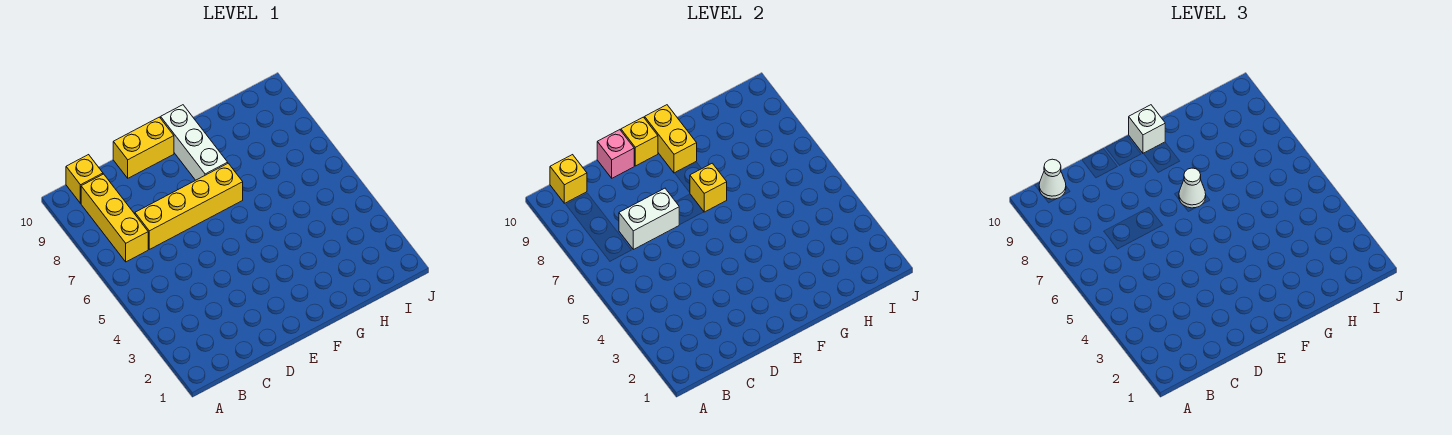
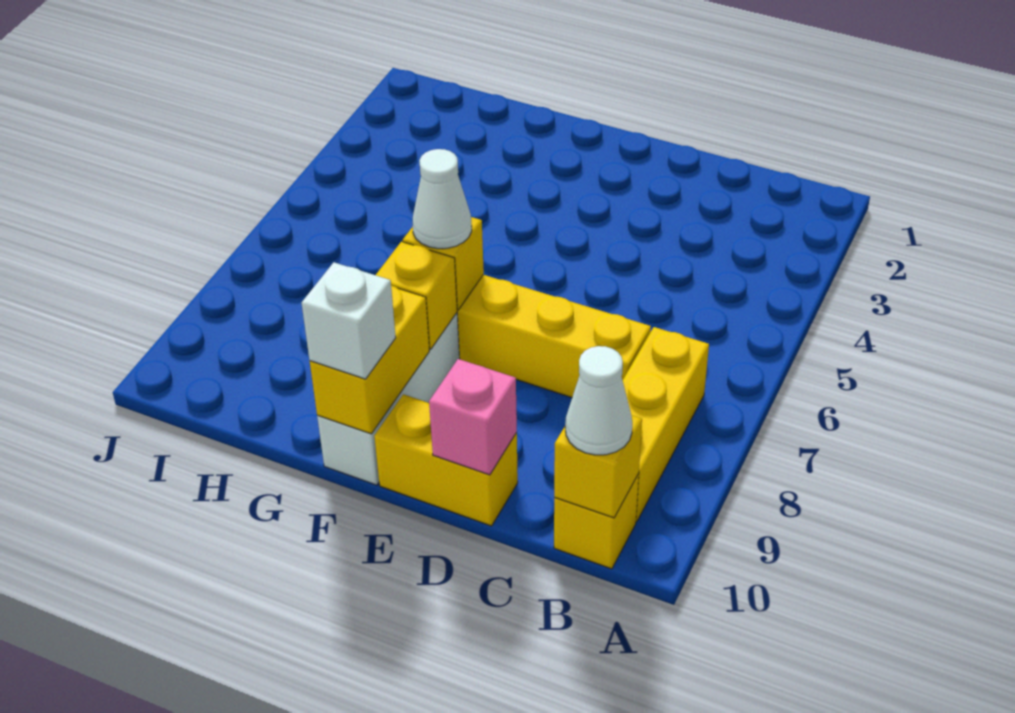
white 1x2 brick [619,188,679,249] -> none
yellow 1x1 brick [621,117,658,166] -> yellow 1x1 brick moved to [376,242,457,349]

